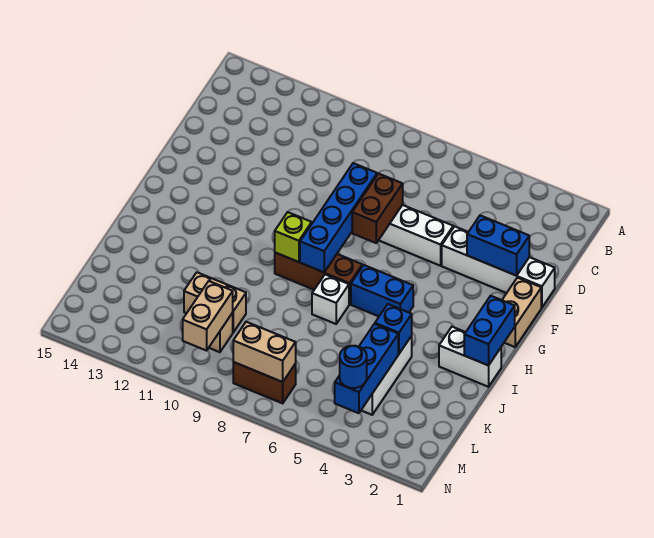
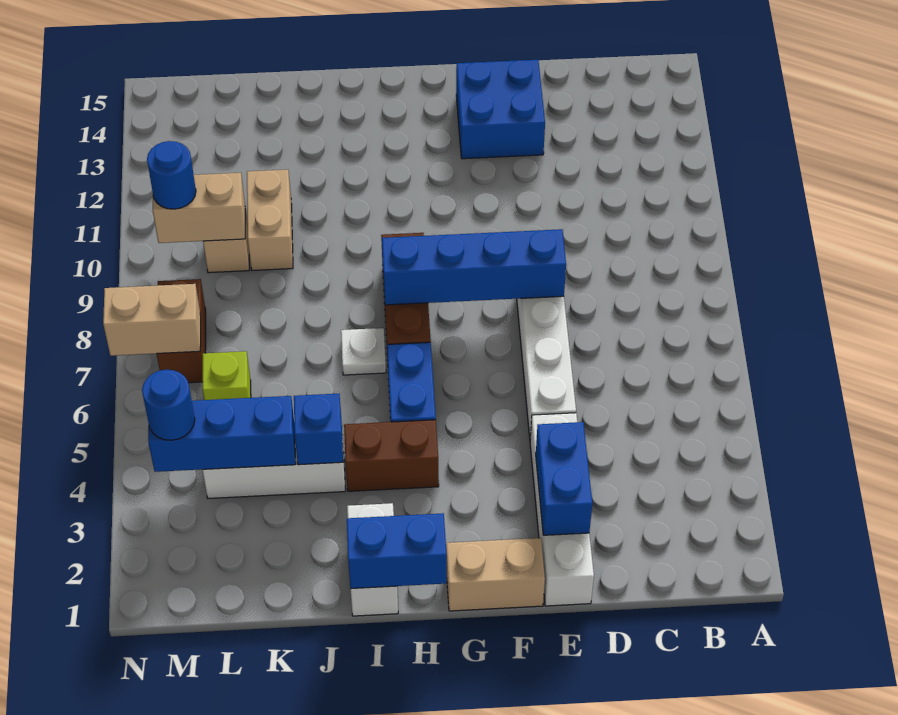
brown 1x2 brick [352,173,403,243] -> brown 1x2 brick moved to [344,420,439,491]
none -> blue 2x2 brick [456,60,545,159]
lime 1x1 brick [275,212,312,262] -> lime 1x1 brick moved to [203,351,251,400]
white 1x1 brick [312,274,349,324] -> white 1x1 plate [341,328,386,375]
tan 1x2 brick [233,322,296,382] -> tan 1x2 brick turned to [103,284,201,356]
none -> blue 1x1 round brick [147,141,196,209]

